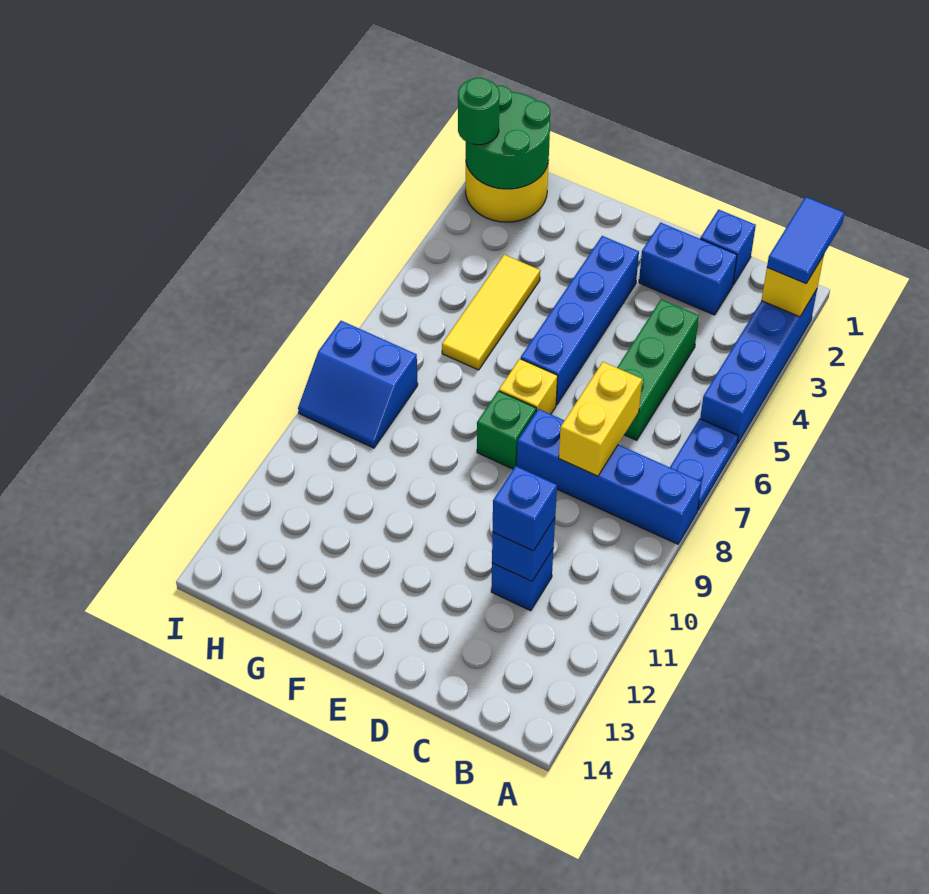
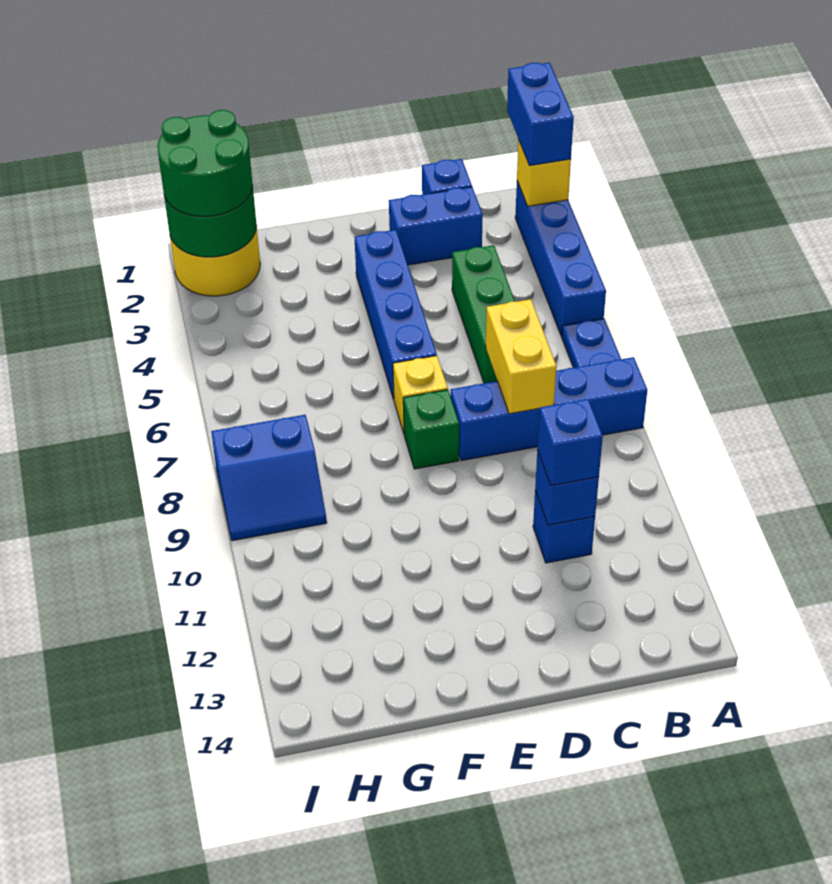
blue 1x2 tile [767,197,844,284] -> blue 1x2 brick [507,63,574,166]
yellow 1x3 tile [442,255,540,370] -> none
green 1x1 round brick [458,78,500,145] -> green 2x2 round brick [157,110,253,216]

